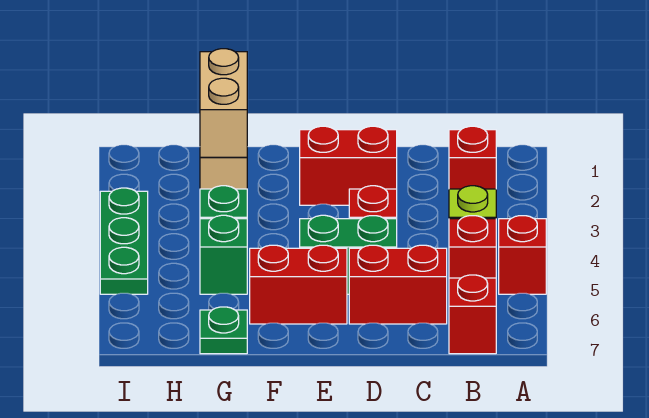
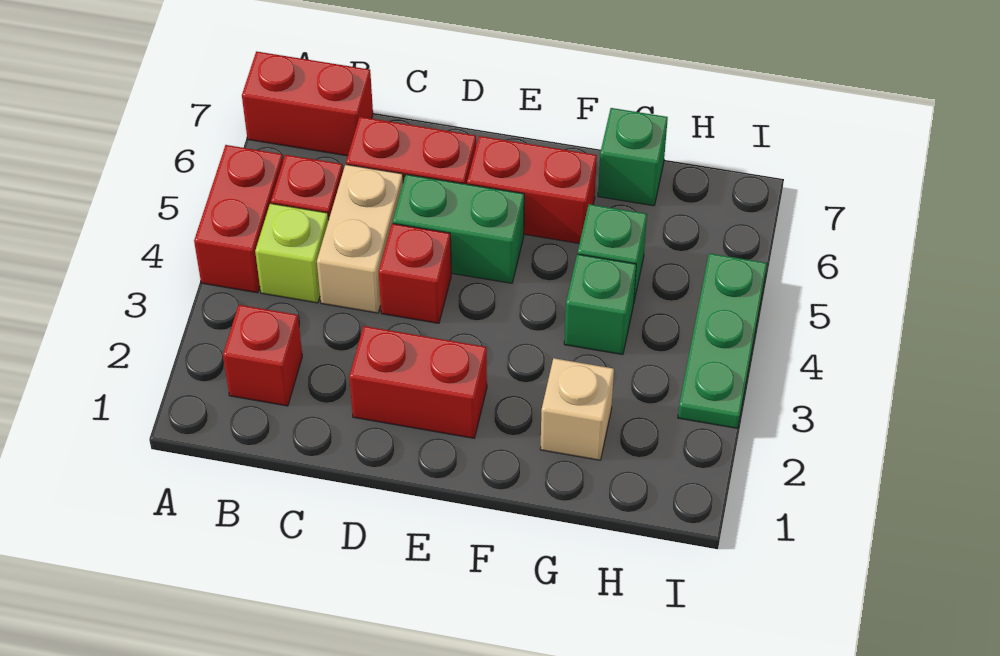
red 1x1 brick [499,216,546,294] -> red 1x2 brick [194,145,283,293]
red 1x1 brick [449,275,496,354] -> red 1x2 brick [242,51,373,156]
tan 1x2 brick [200,49,247,157] -> tan 1x2 brick moved to [317,164,403,313]
green 1x1 plate [200,307,247,354] -> green 1x1 brick [598,108,668,206]

